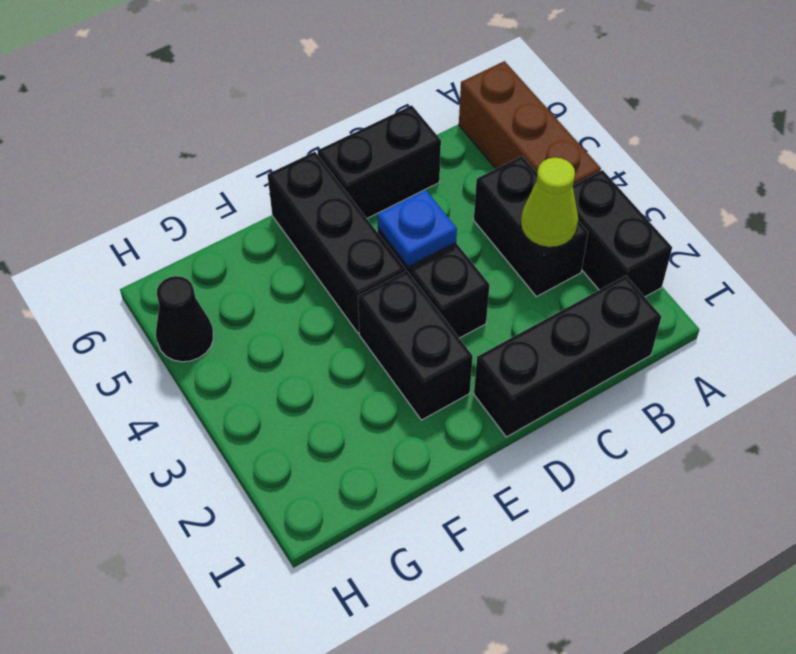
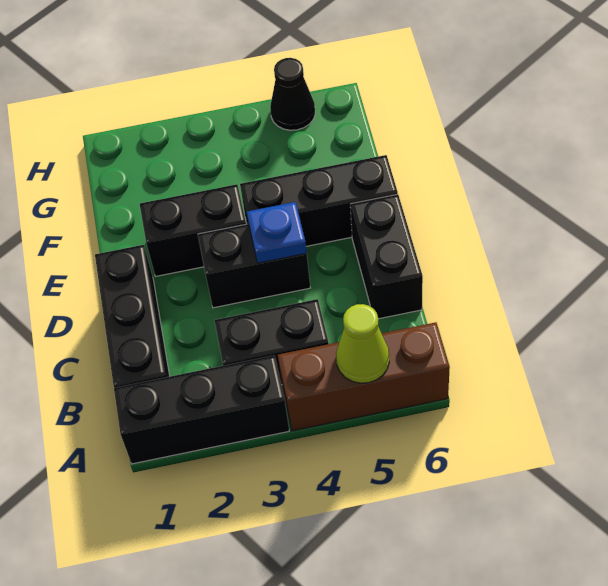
black 1x2 brick [573,170,672,297] -> black 1x3 brick [114,355,289,464]
lime 1x1 cone [521,157,578,247] -> lime 1x1 cone moved to [336,304,389,383]

